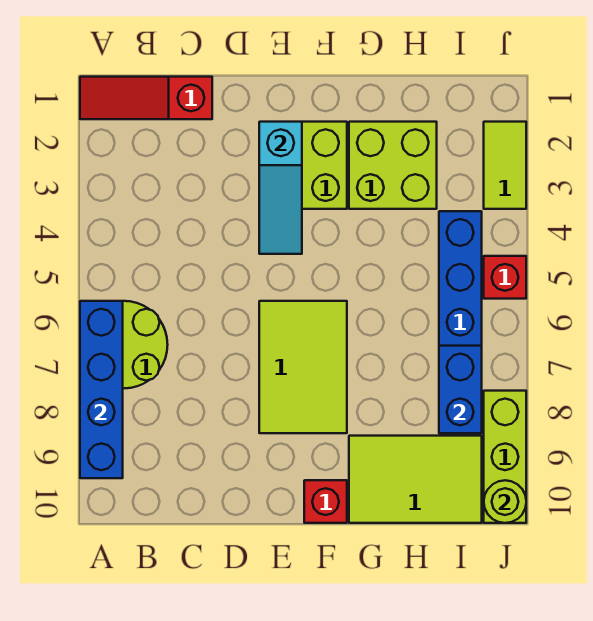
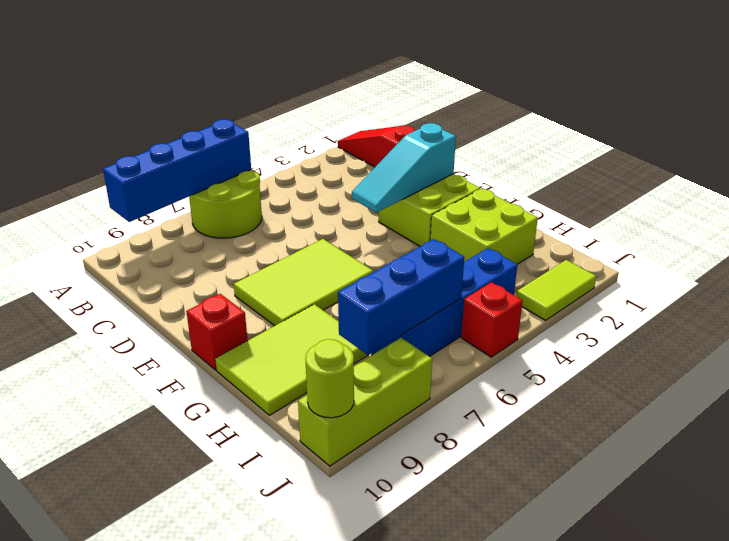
lime 2x3 tile [349,436,482,523] -> lime 2x3 tile turned to [215,304,368,415]
blue 1x2 brick [439,346,482,433] -> blue 1x3 brick [338,239,464,355]

